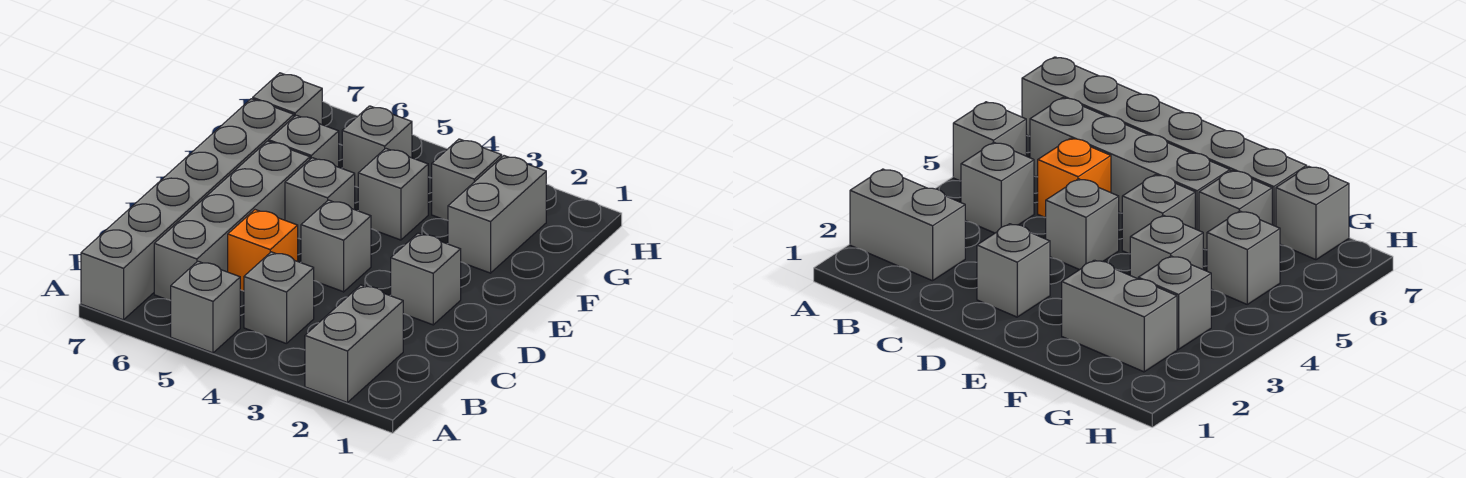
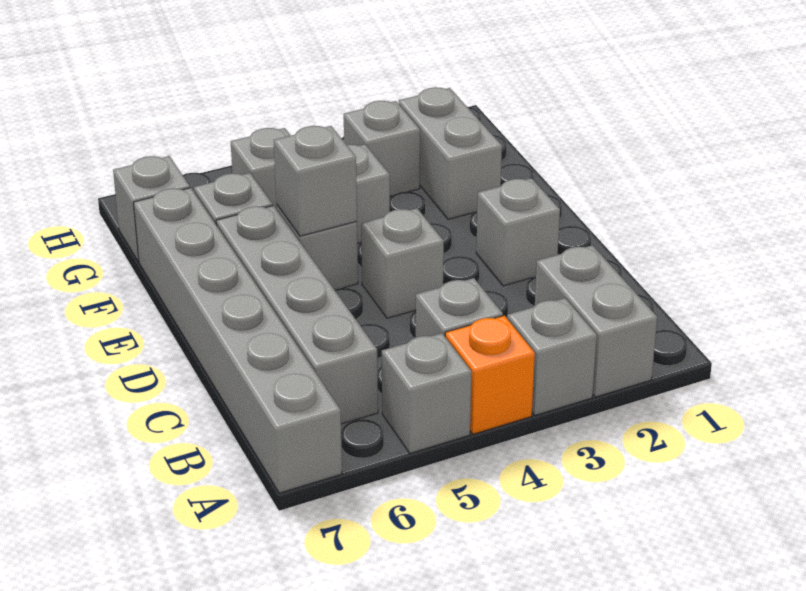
none -> grey 1x1 brick [507,298,597,415]
orange 1x1 brick [228,210,298,291] -> orange 1x1 brick moved to [445,315,535,434]
none -> grey 1x1 brick [274,126,357,236]

